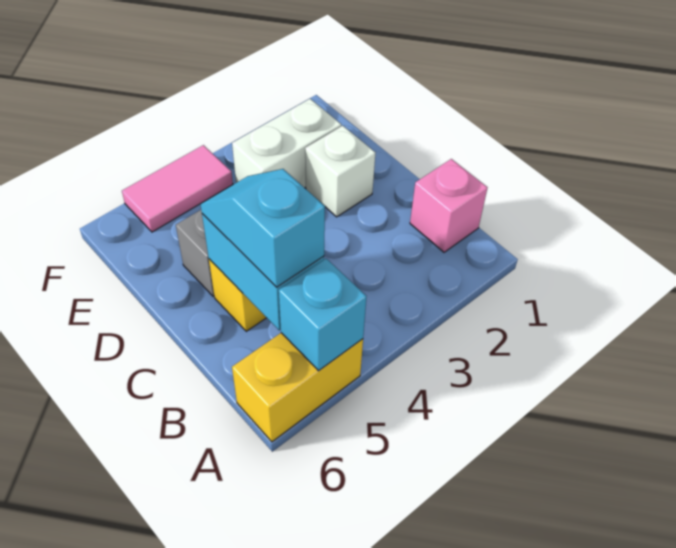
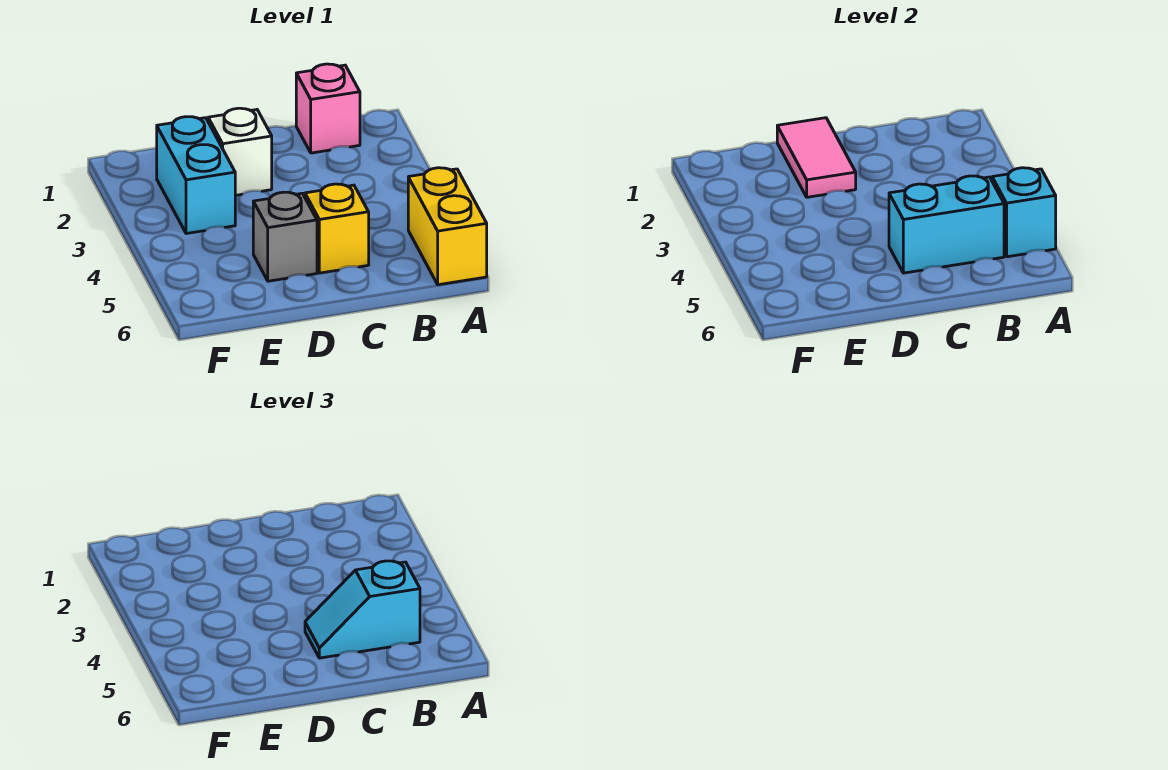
white 1x2 brick [232,99,341,188] -> cyan 1x2 brick [157,117,235,234]
pink 1x2 tile [122,145,233,232] -> pink 1x2 tile moved to [777,118,856,197]

